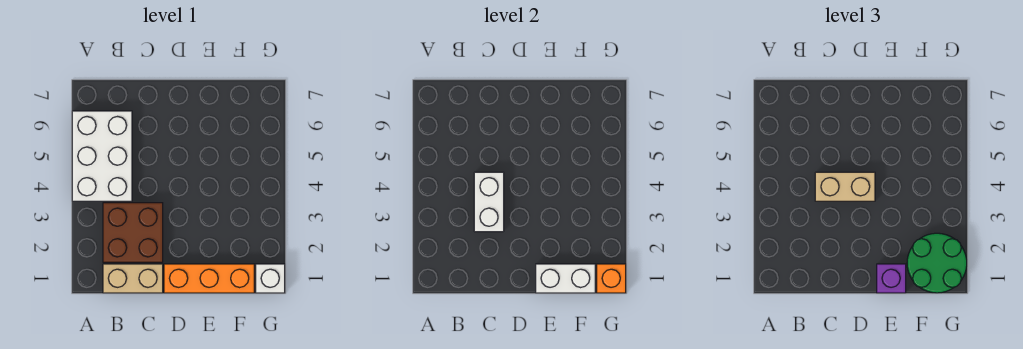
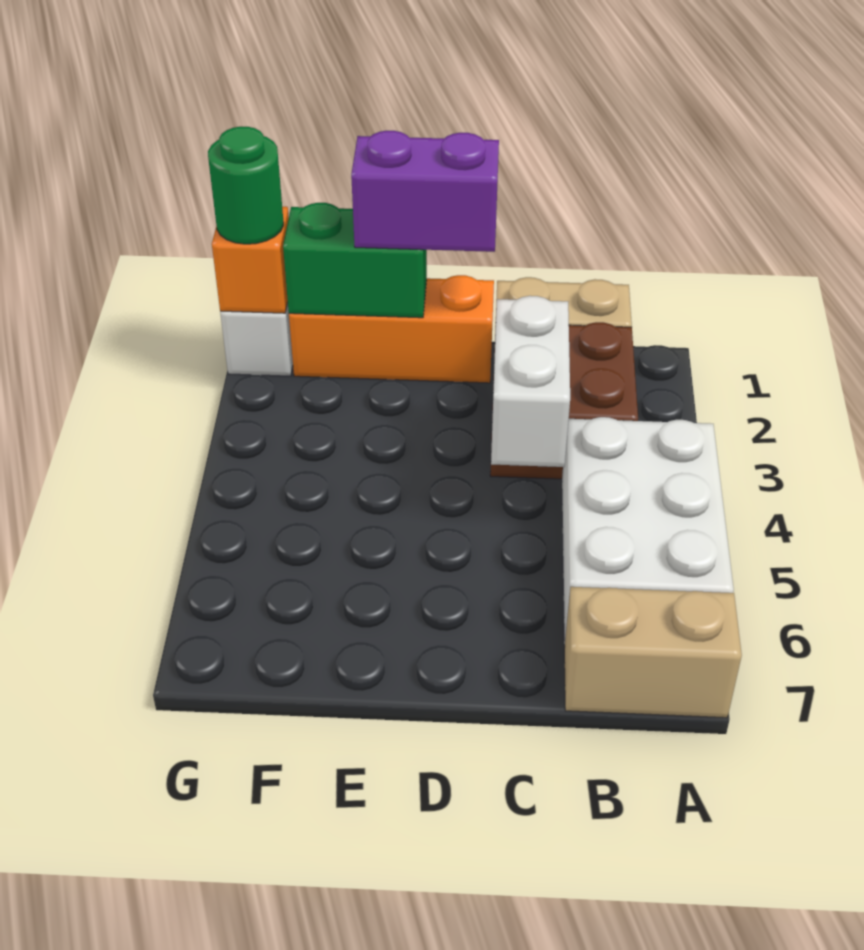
tan 1x2 brick [815,172,875,201] -> tan 1x2 brick moved to [564,587,742,718]
white 1x2 brick [536,264,595,293] -> green 1x2 brick [283,203,427,318]
purple 1x1 brick [877,264,906,293] -> purple 1x2 brick [351,131,499,252]
green 2x2 round brick [907,233,967,293] -> green 1x1 round brick [208,127,284,244]

